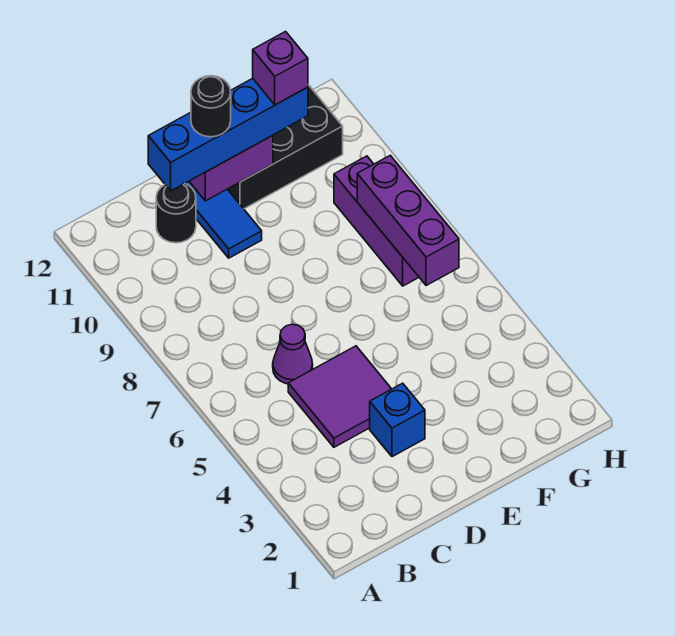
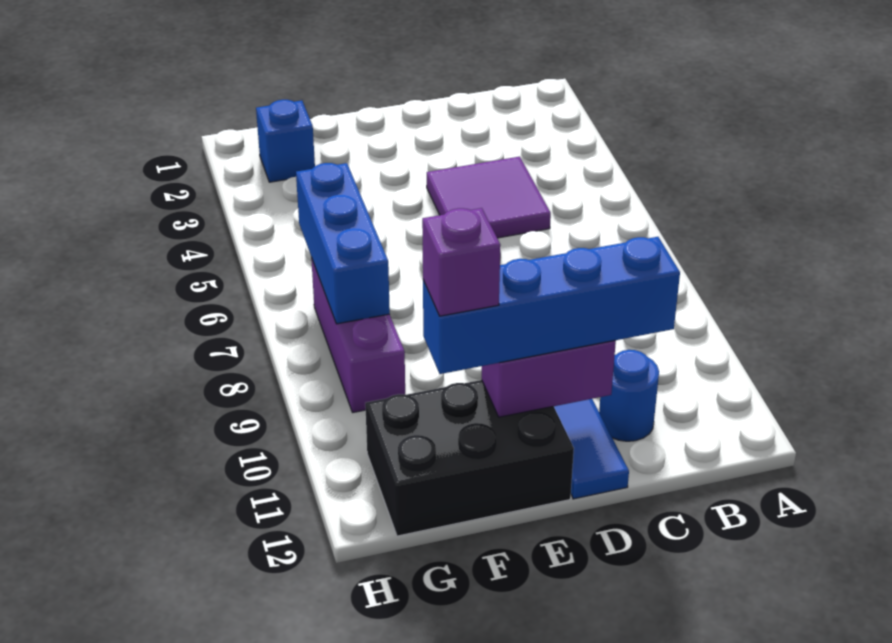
purple 1x1 cone [273,324,313,384] -> none
black 1x1 round brick [156,184,196,243] -> blue 1x1 round brick [599,350,659,441]
blue 1x1 brick [370,383,425,457] -> blue 1x1 brick moved to [256,100,315,182]
black 1x1 round brick [191,76,231,137] -> none
purple 1x3 brick [357,156,459,286] -> blue 1x3 brick [296,163,390,324]

